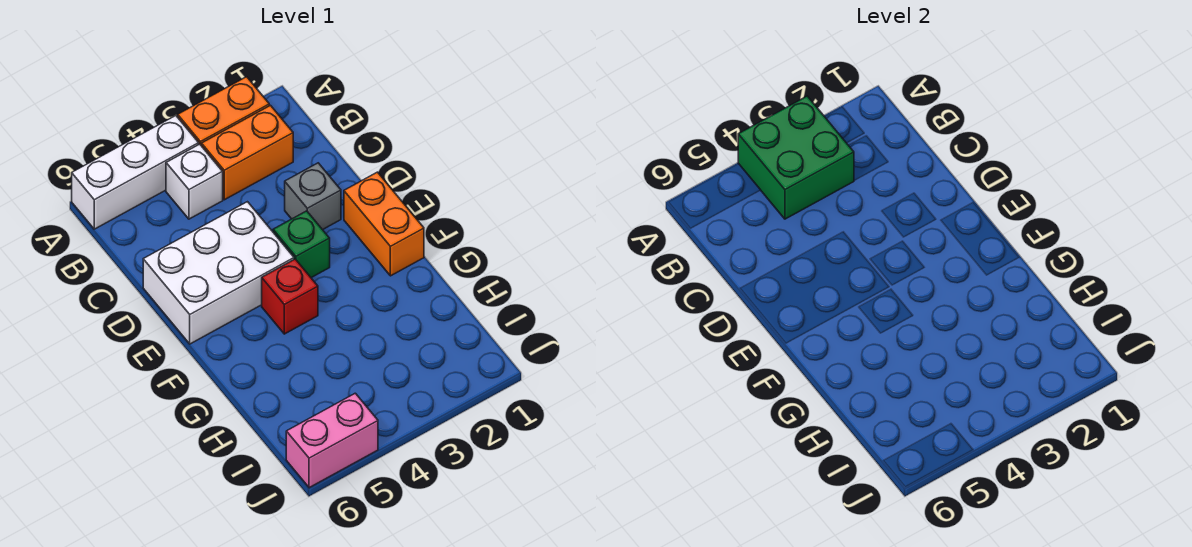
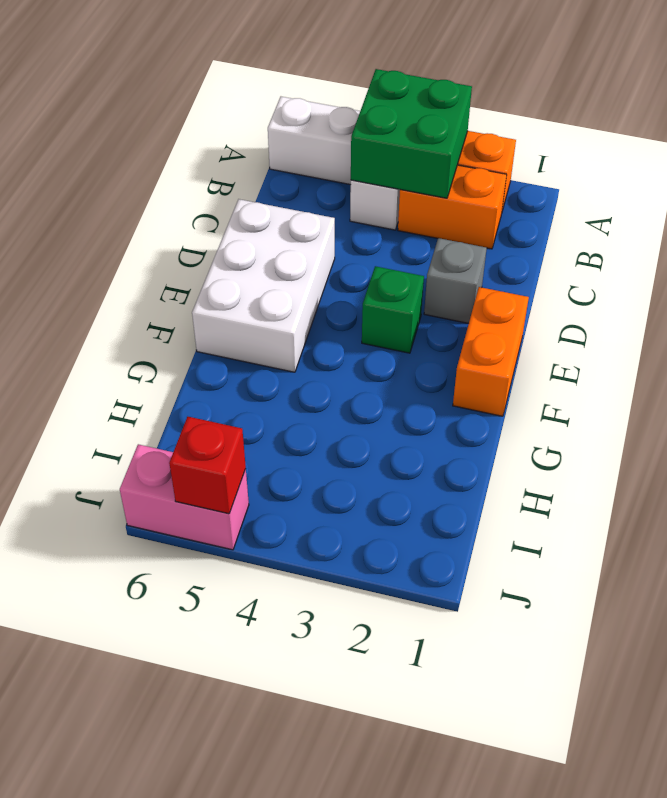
white 2x3 brick [143,202,294,344] -> white 2x3 brick turned to [192,199,335,372]
red 1x1 brick [262,259,318,334] -> red 1x1 brick moved to [169,417,246,514]

